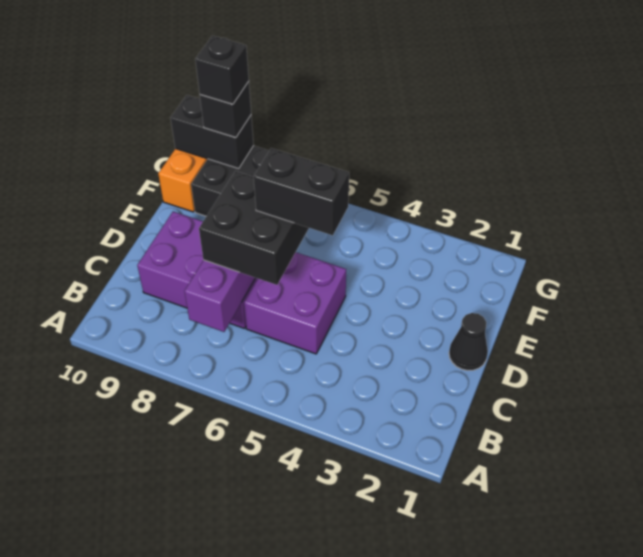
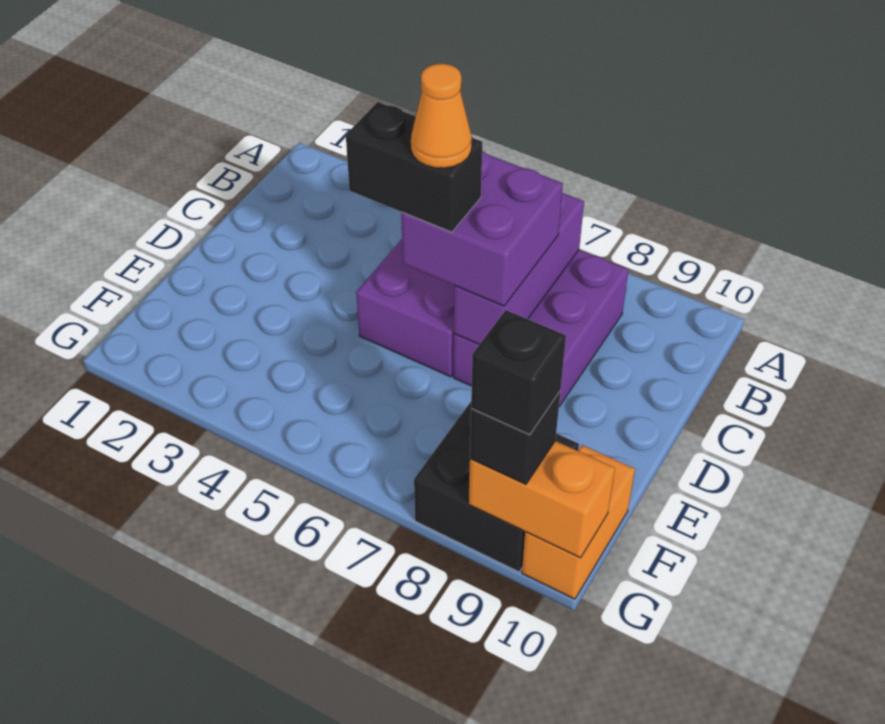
black 2x2 brick [199,171,309,285] -> purple 2x2 brick [401,151,563,306]
purple 2x3 brick [137,211,257,328] -> purple 2x3 brick turned to [453,250,629,407]
black 1x1 cone [449,313,488,370] -> none
none -> orange 1x1 cone [411,64,472,168]
black 1x2 brick [171,95,254,168] -> orange 1x2 brick [469,441,615,558]

